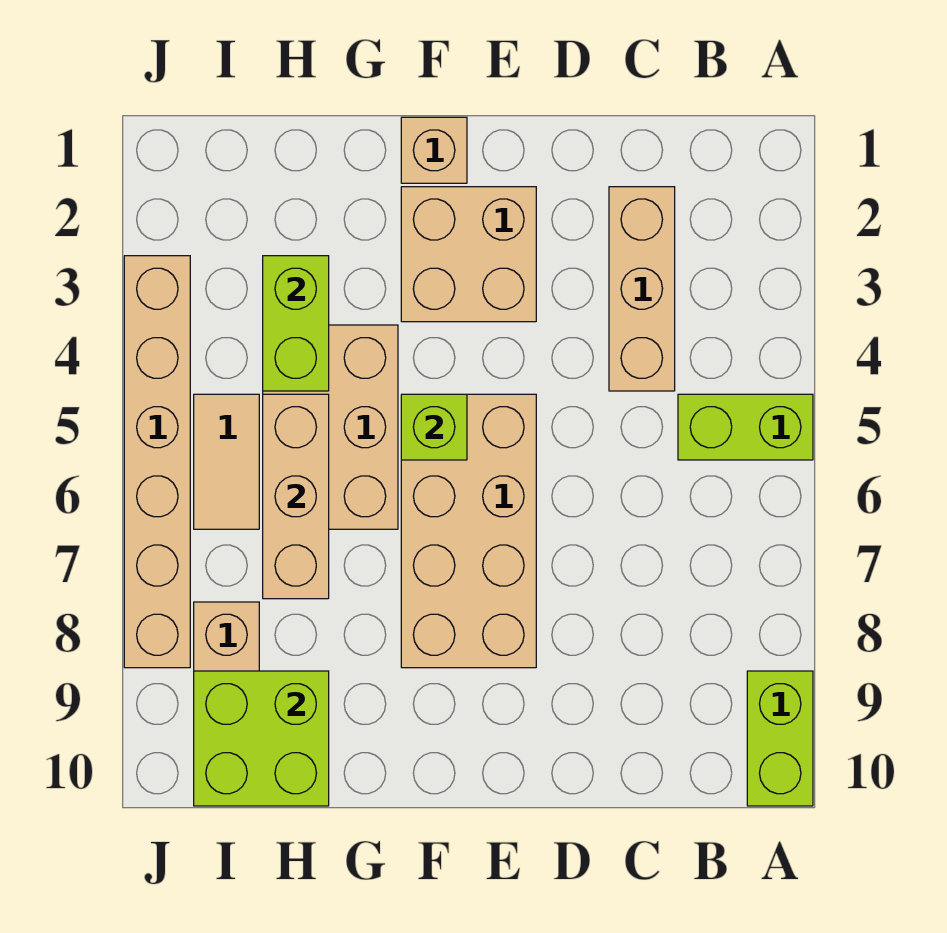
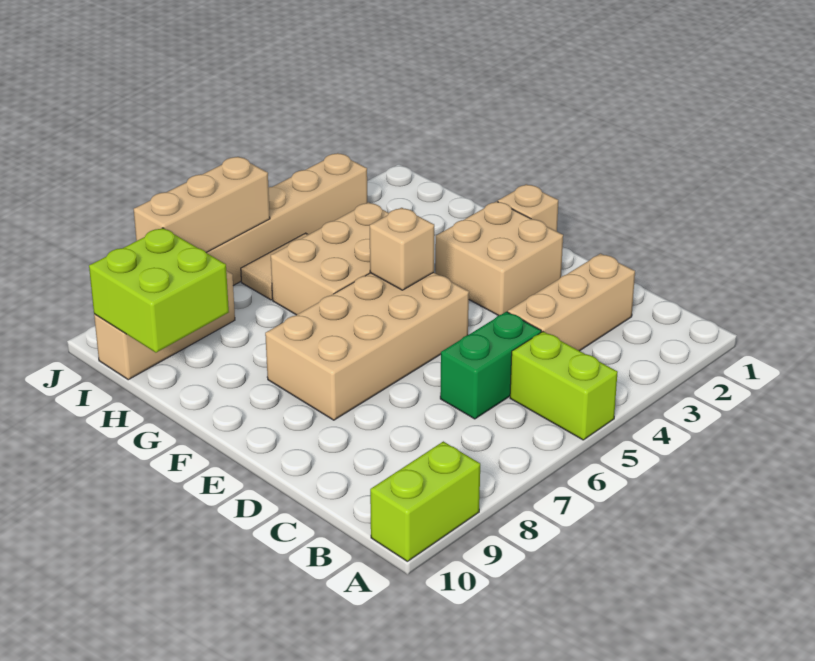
none -> green 1x2 brick [440,312,541,419]
lime 1x1 brick [401,394,467,460] -> tan 1x1 brick [370,208,434,290]
lime 1x2 brick [263,256,329,391] -> none
tan 1x3 brick [263,394,329,599] -> tan 1x3 brick moved to [134,157,270,253]

